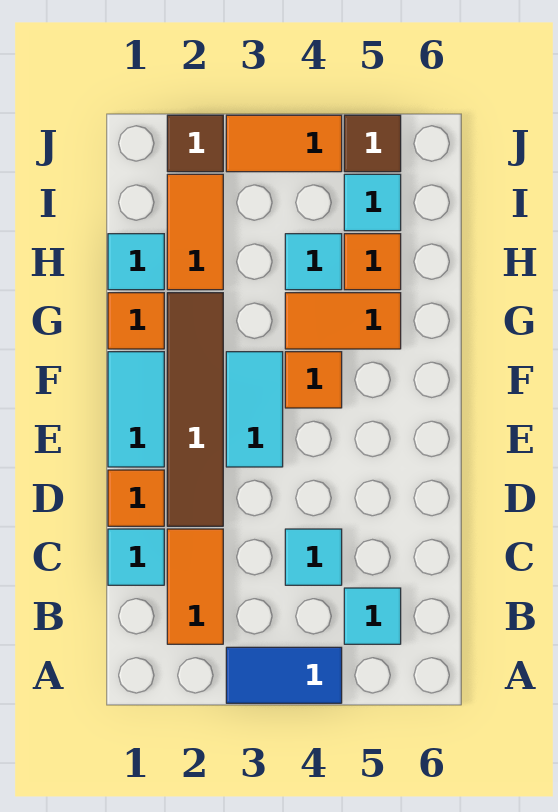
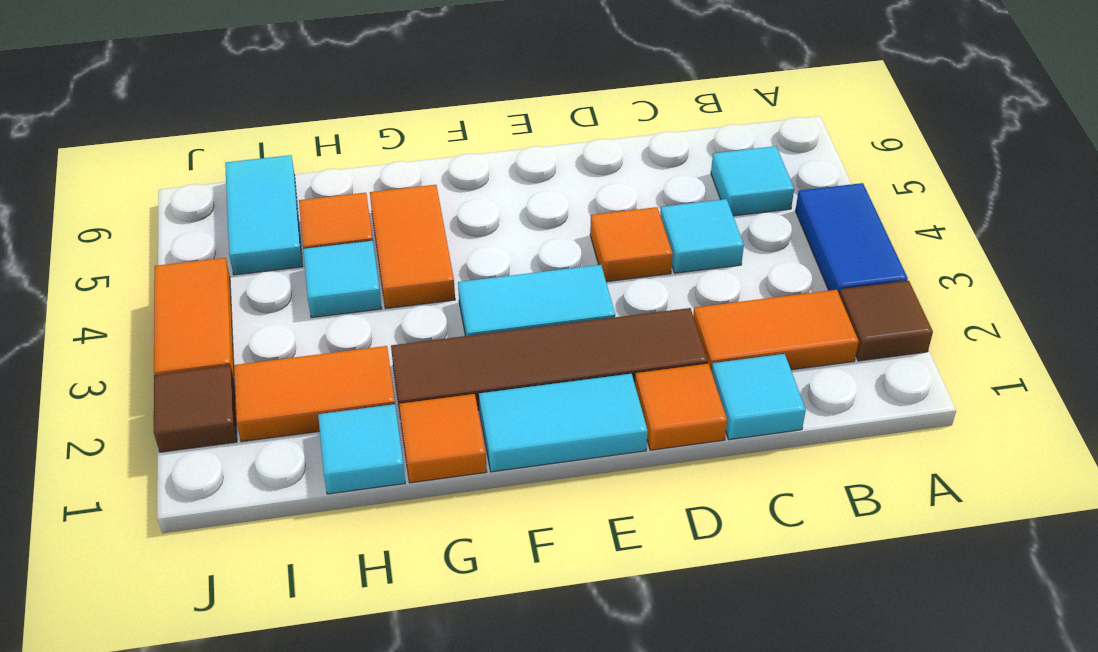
orange 1x1 tile [285,352,342,408] -> orange 1x1 tile moved to [590,207,673,282]
cyan 1x1 tile [344,174,401,231] -> cyan 1x2 tile [225,155,303,275]
brown 1x1 tile [344,115,401,172] -> brown 1x1 tile moved to [839,281,933,361]

